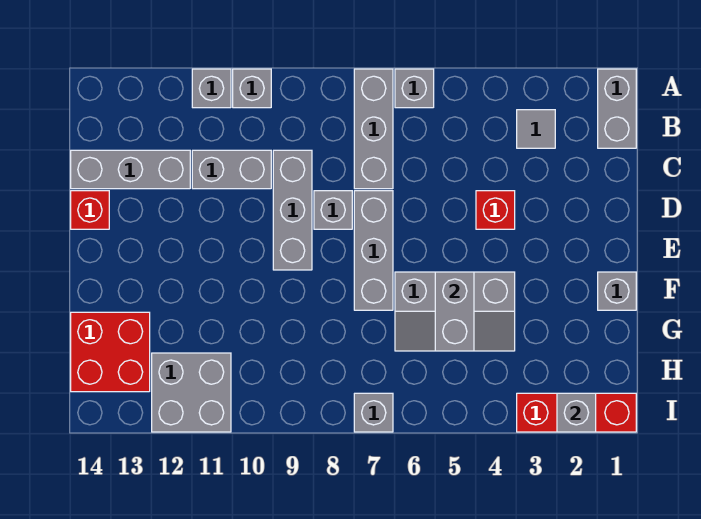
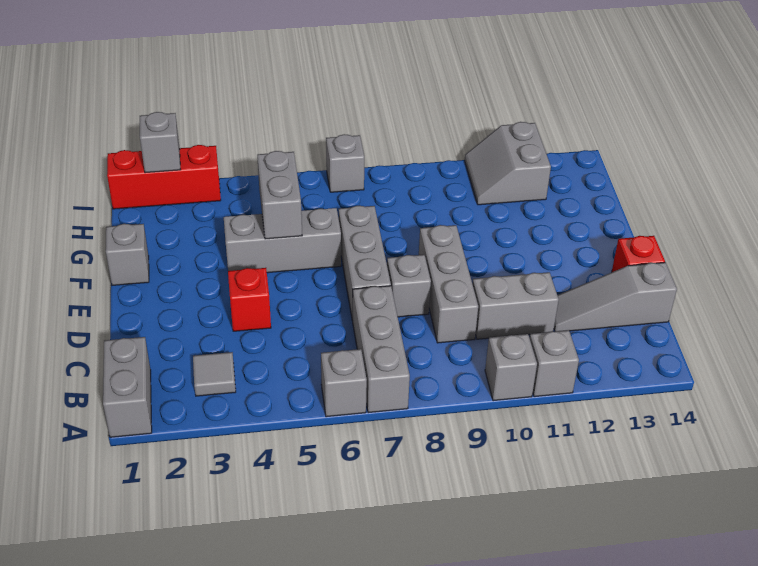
grey 1x3 brick [71,150,190,189] -> grey 1x3 slope [554,262,677,332]
red 2x2 brick [71,312,150,392] -> none
grey 2x2 brick [152,353,231,432] -> grey 2x2 slope [465,122,551,205]

